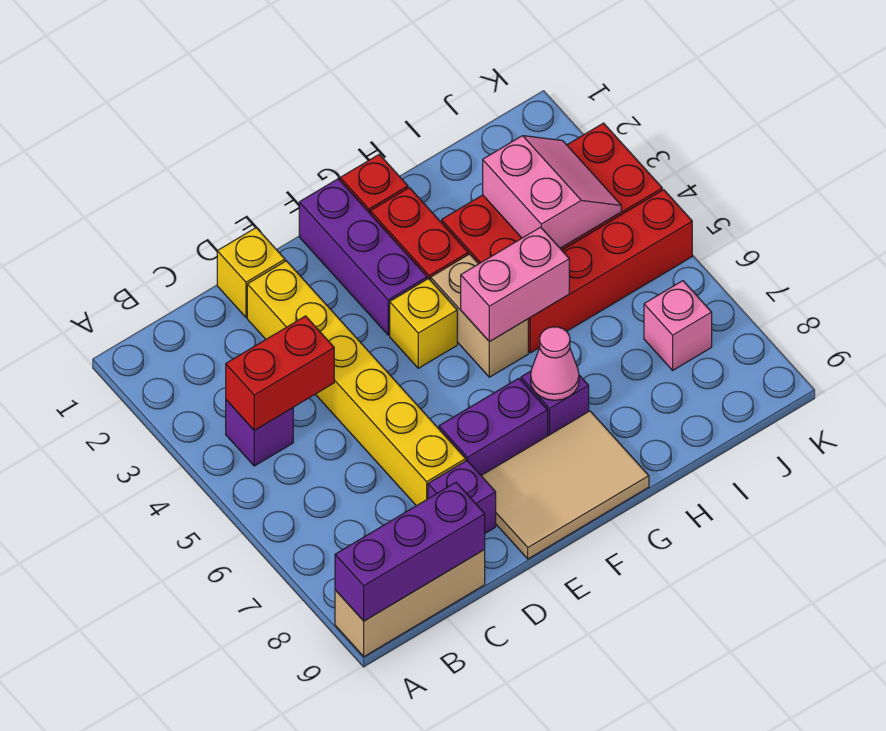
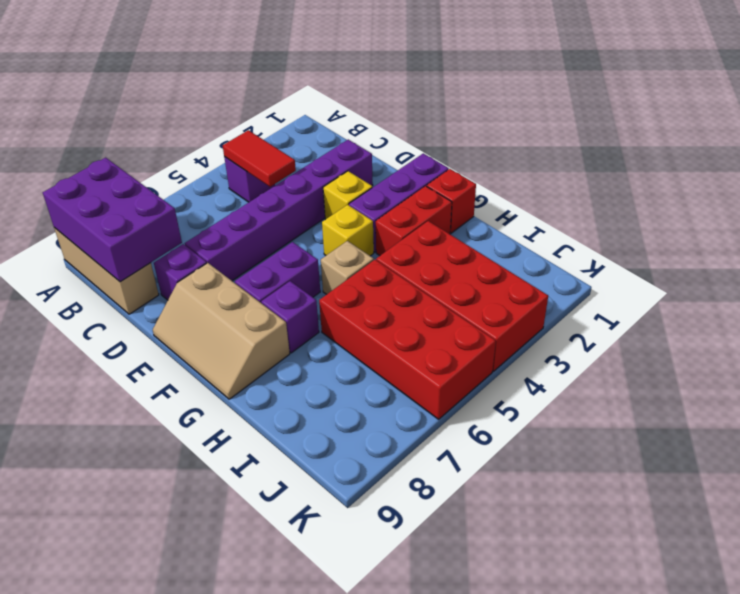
purple 1x3 brick [335,483,485,621] -> purple 2x3 brick [43,158,182,282]
red 1x2 brick [226,316,334,430] -> red 1x2 tile [223,130,296,187]
yellow 1x1 brick [217,228,285,317] -> yellow 1x1 brick moved to [323,171,372,219]
yellow 1x6 brick [247,261,466,506] -> purple 1x6 brick [185,140,373,281]
purple 1x2 brick [439,378,548,475] -> purple 1x2 brick turned to [235,242,320,303]
tan 2x3 tile [481,411,649,559] -> tan 2x3 slope [153,263,290,399]
tan 1x2 brick [431,254,528,377] -> tan 1x1 brick [321,241,374,294]
pink 1x2 brick [461,227,569,341] -> none
pink 1x1 cone [531,327,579,400] -> none
red 1x4 brick [528,190,692,353] -> red 2x4 brick [319,260,496,419]
pink 2x2 slope [483,136,621,248] -> none
pink 1x1 brick [644,281,712,370] -> none

